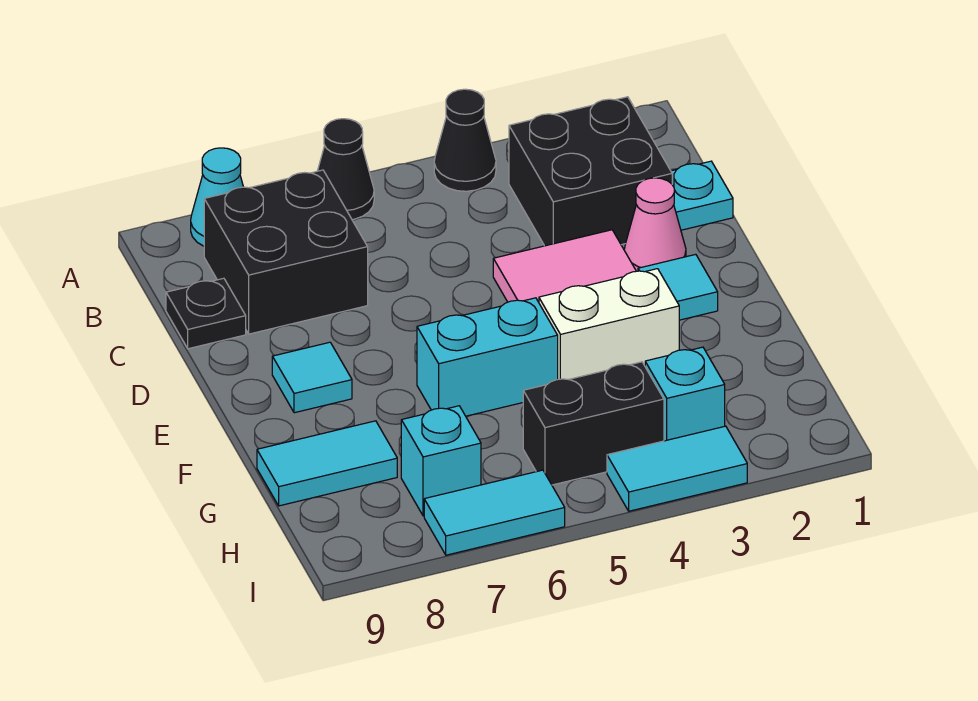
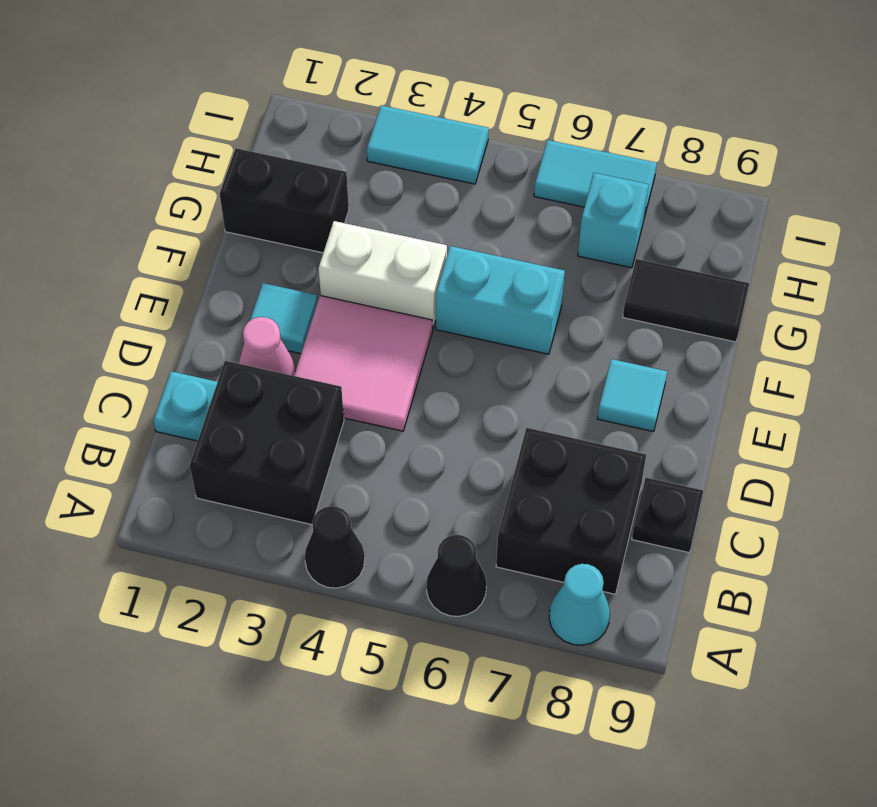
cyan 1x2 tile [257,421,397,506] -> black 1x2 tile [623,259,749,342]
cyan 1x1 brick [645,347,725,441] -> none
black 1x2 brick [523,362,664,485] -> black 1x2 brick moved to [220,148,349,253]

